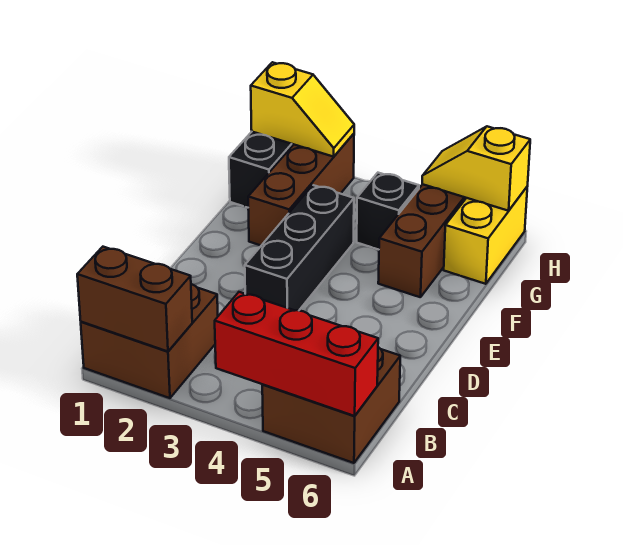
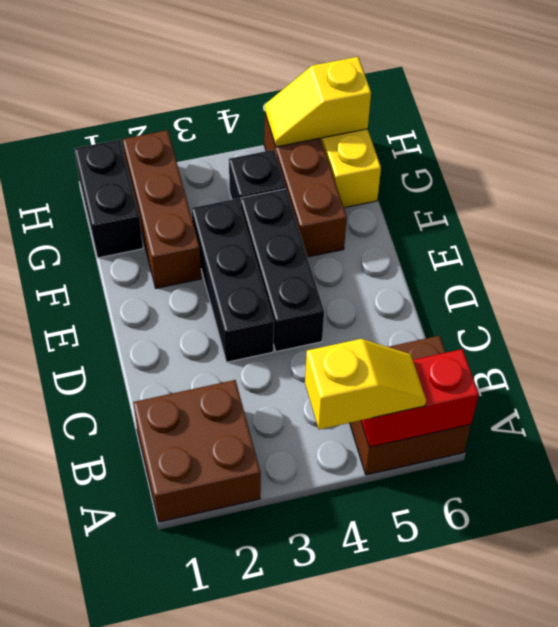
brown 1x2 brick [77,247,192,351] -> none
red 1x3 brick [215,292,378,416] -> red 1x2 brick [361,349,479,447]
none -> black 1x3 brick [240,189,324,352]
yellow 1x2 slope [251,62,354,157] -> yellow 1x2 slope moved to [305,339,426,429]

